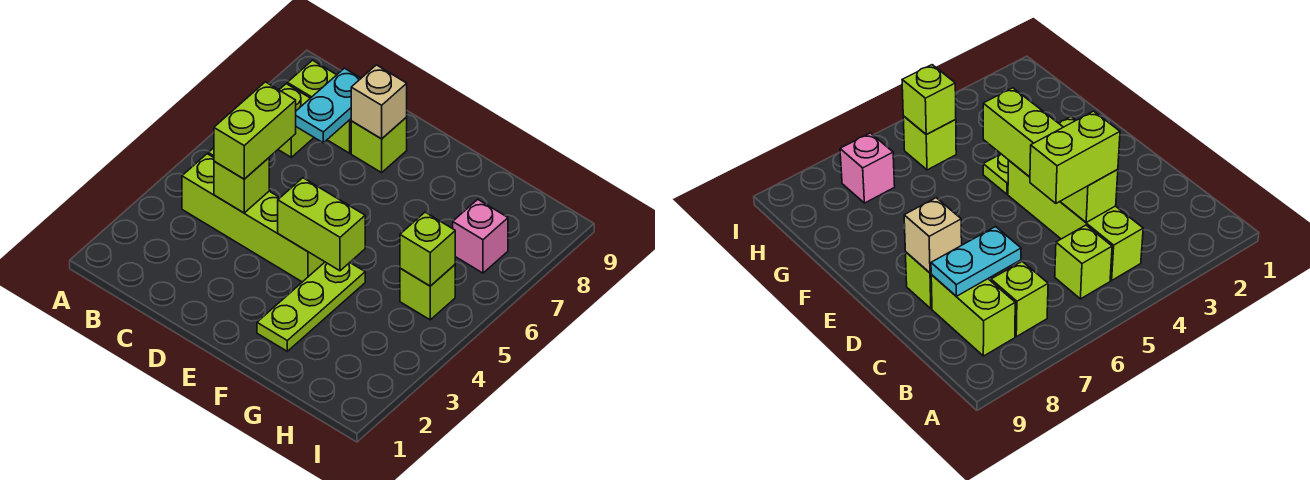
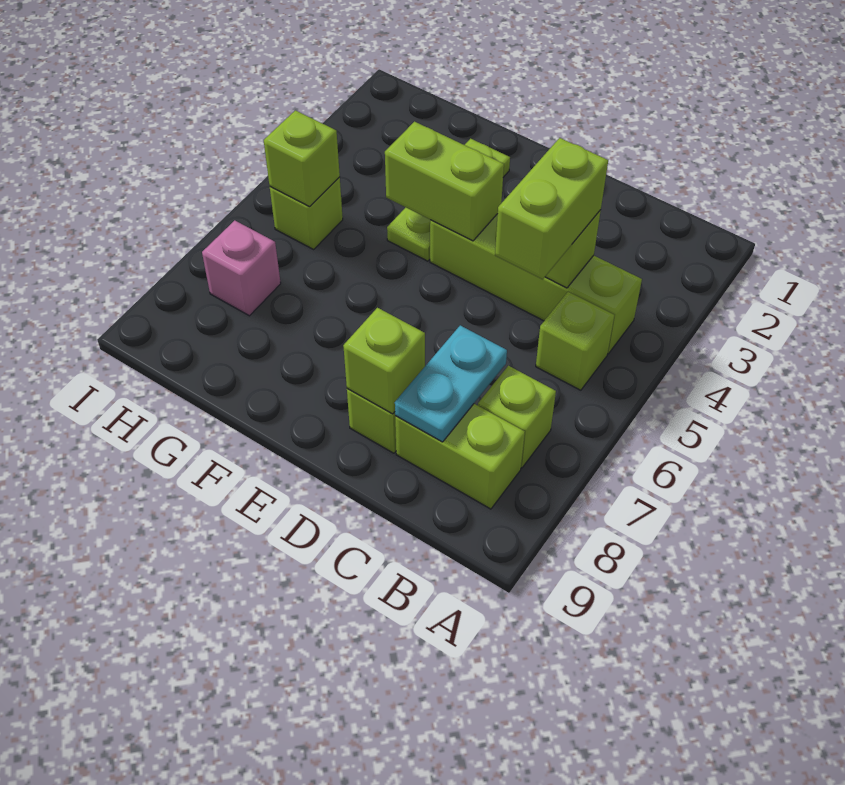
tan 1x1 brick [351,65,407,139] -> lime 1x1 brick [343,308,425,414]

